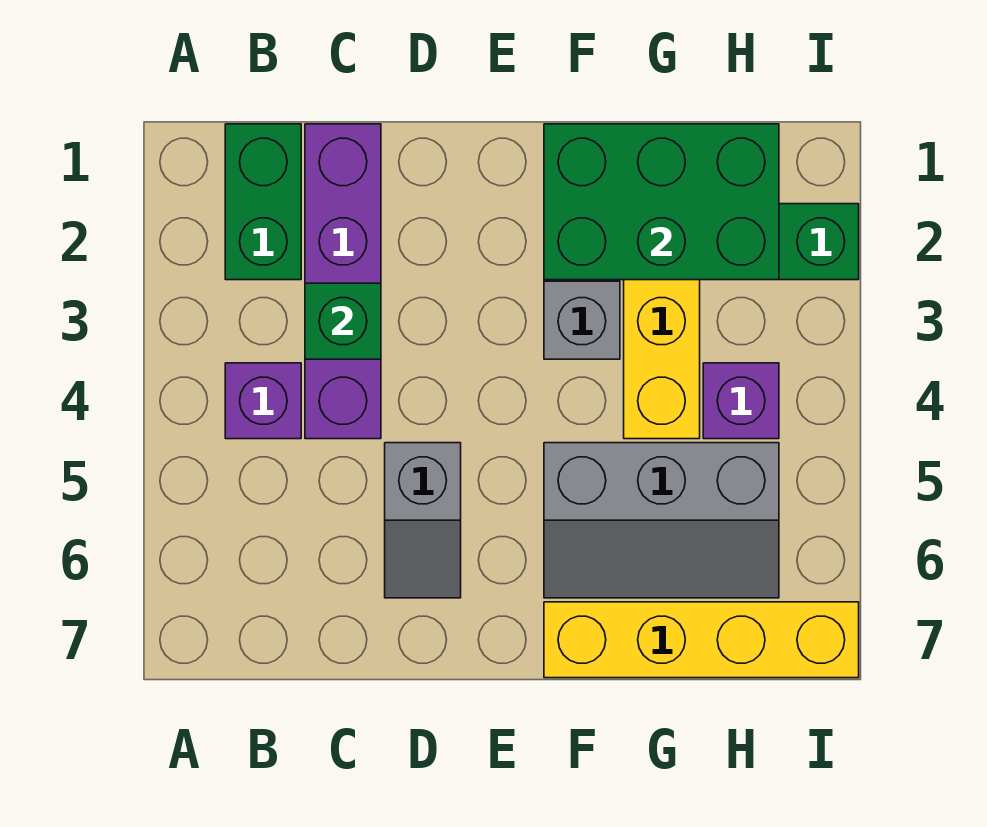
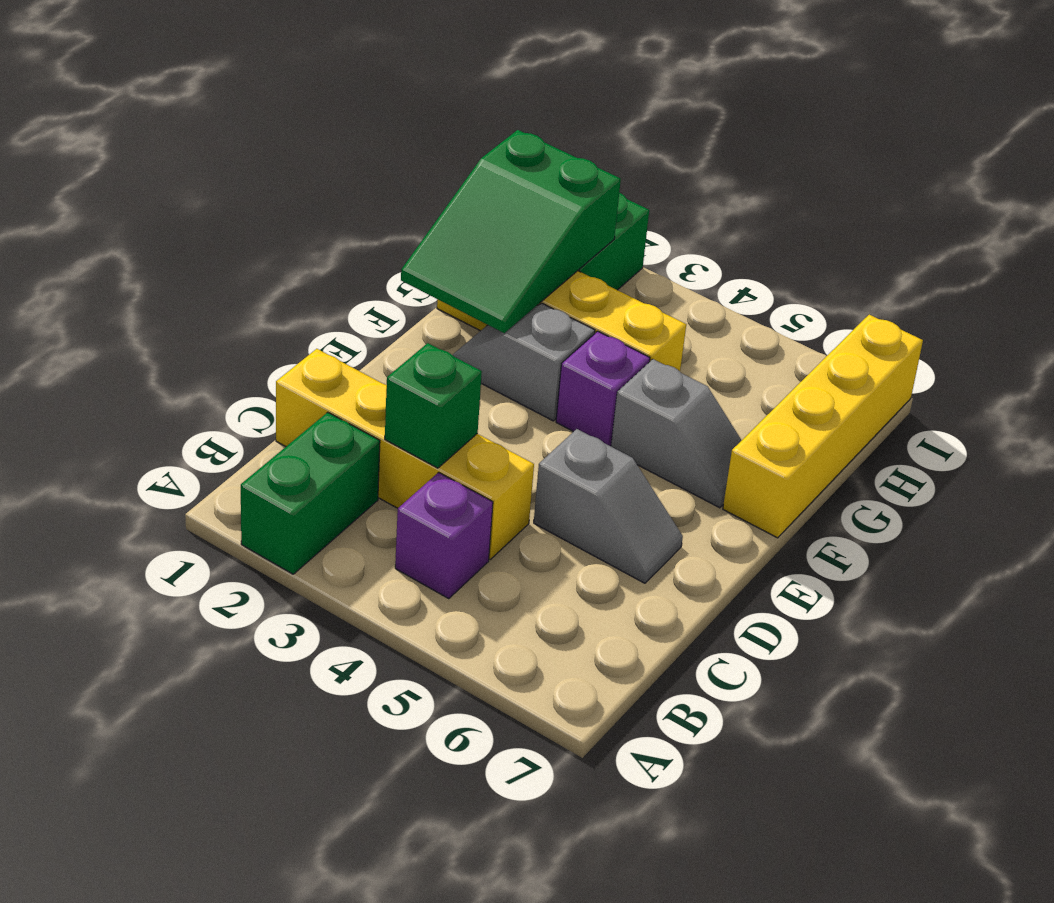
green 1x2 brick [225,124,301,280] -> green 1x2 brick turned to [241,412,380,574]
purple 1x4 brick [305,124,381,439] -> yellow 1x4 brick [276,349,534,559]
green 2x3 brick [544,124,779,280] -> green 2x3 slope [401,130,621,333]
grey 2x3 slope [544,443,779,598] -> grey 1x2 slope [611,359,742,508]
purple 1x1 brick [703,363,779,439] -> purple 1x1 brick moved to [556,331,650,446]

